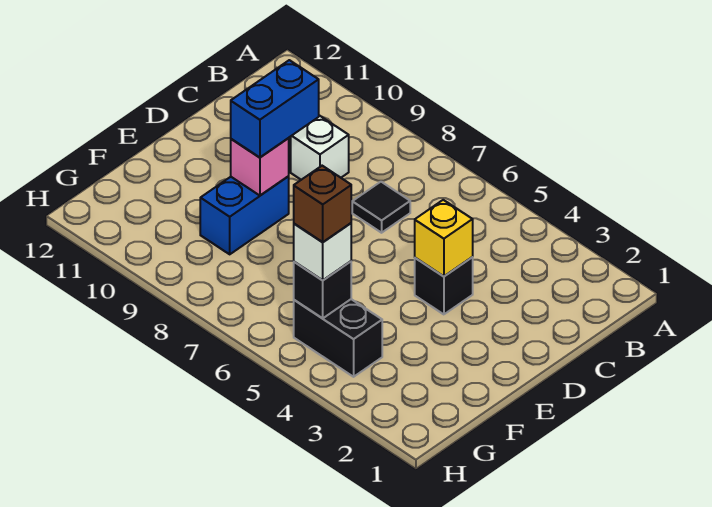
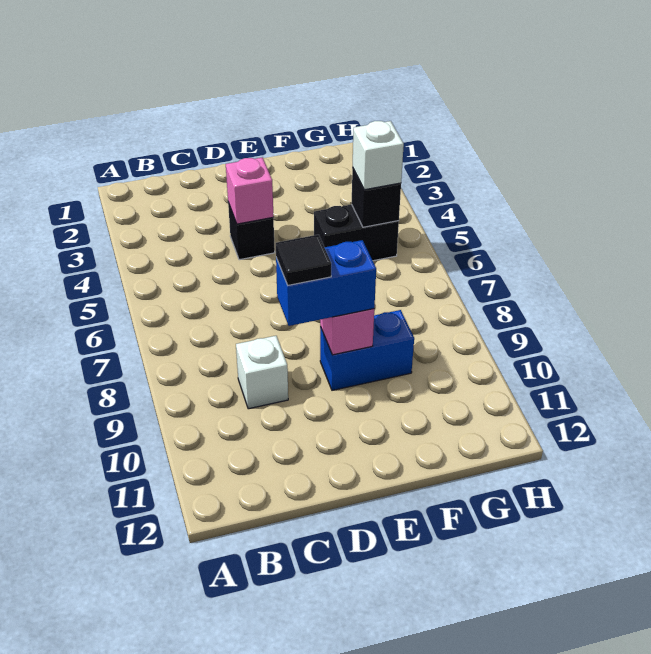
black 1x1 tile [352,182,410,233] -> black 1x1 tile moved to [276,235,331,285]
yellow 1x1 brick [415,200,473,276] -> pink 1x1 brick [226,157,273,224]
black 1x2 brick [294,299,382,377] -> black 1x2 brick turned to [314,204,399,261]
brown 1x1 brick [294,166,351,242] -> none

